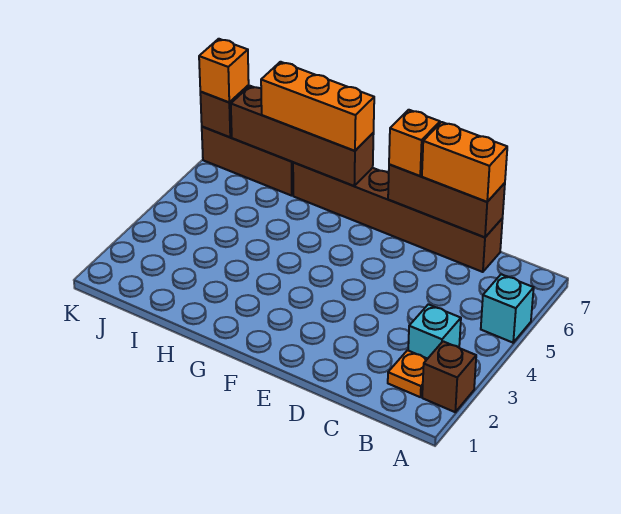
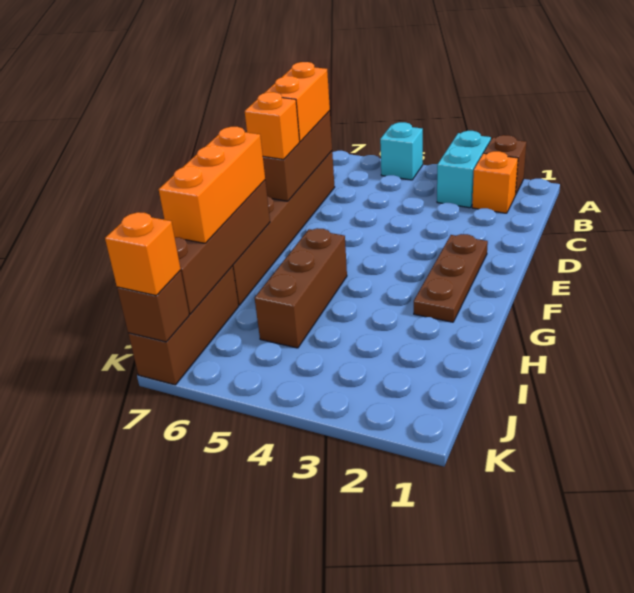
orange 1x1 plate [388,350,427,397] -> orange 1x1 brick [472,151,518,213]
cyan 1x1 brick [408,304,461,359] -> cyan 1x2 brick [437,131,491,208]
none -> brown 1x3 plate [414,234,488,322]
none -> brown 1x3 brick [255,228,347,348]

